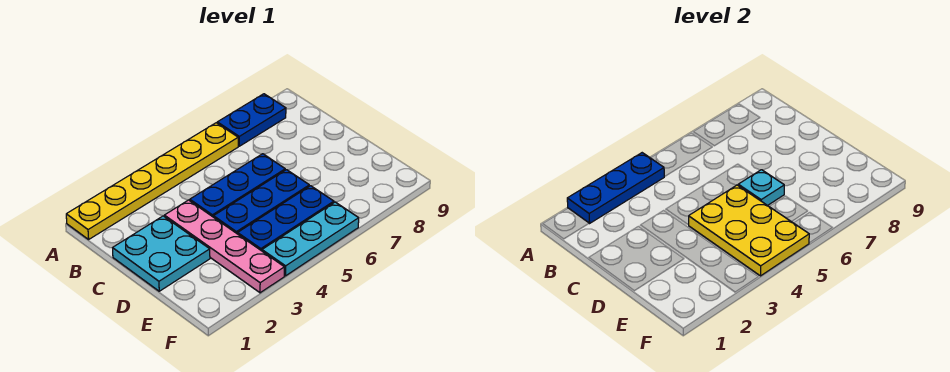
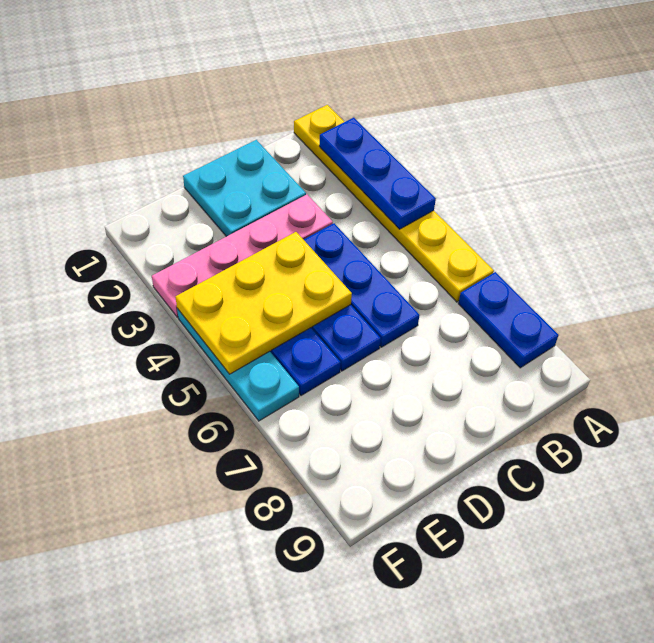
cyan 1x1 plate [738,170,784,206] -> none

